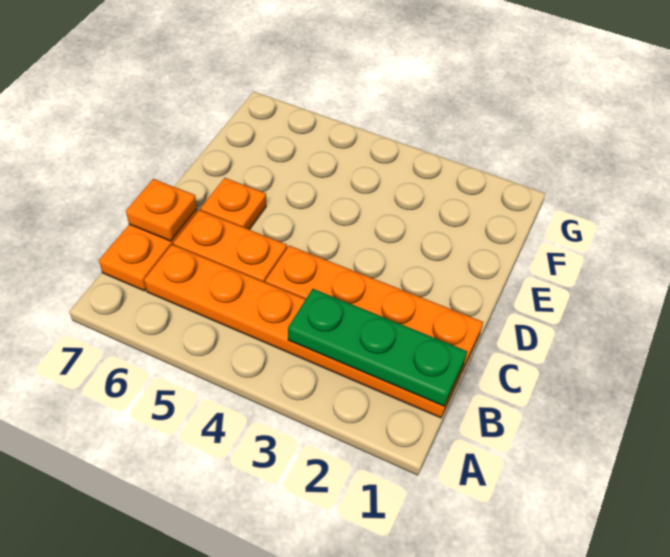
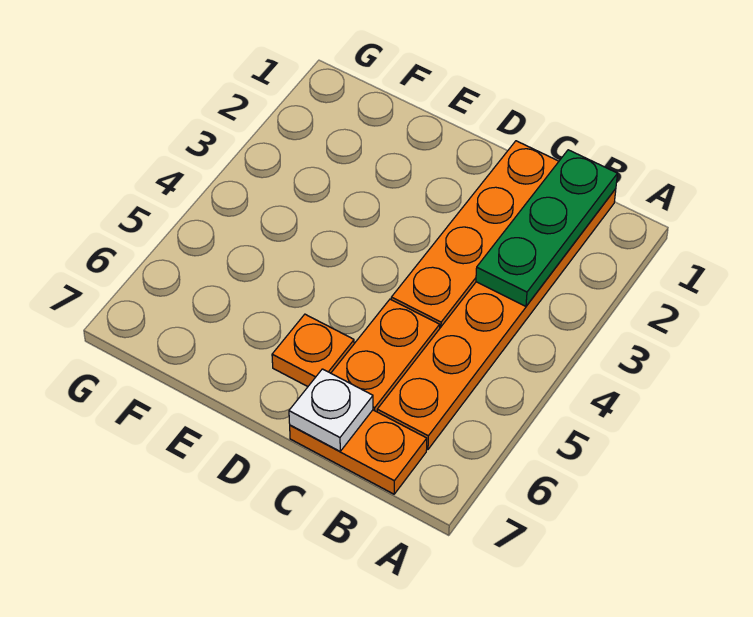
orange 1x1 plate [126,179,197,241] -> white 1x1 plate [289,369,373,451]

